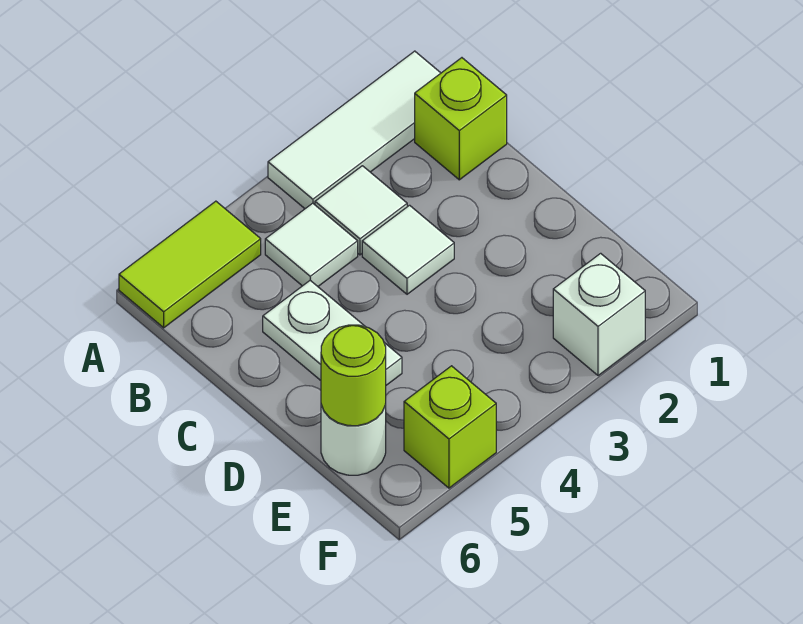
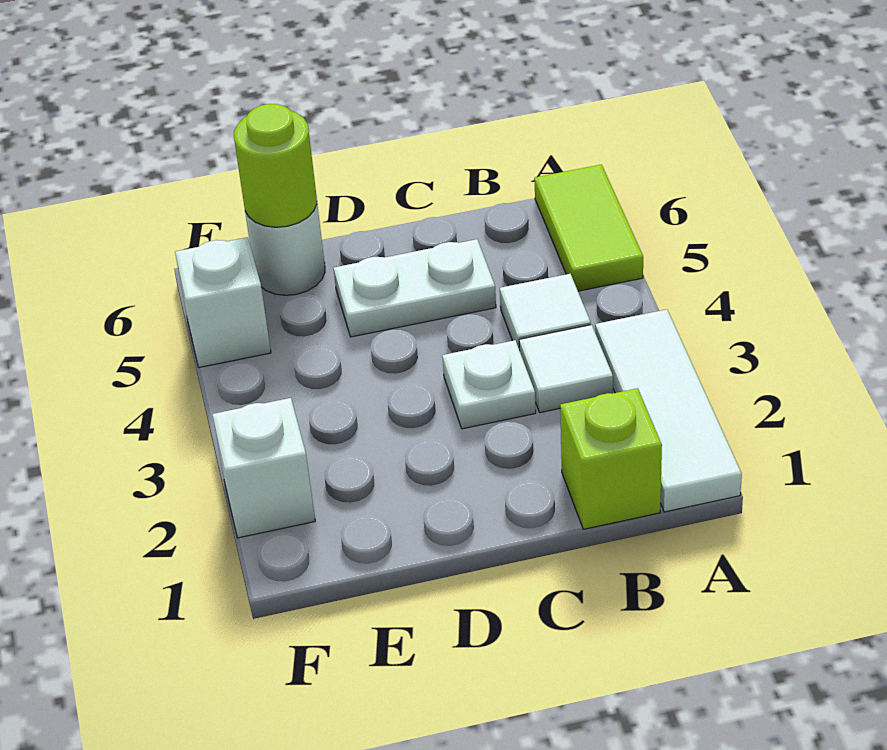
white 1x1 tile [362,205,454,294] -> white 1x1 plate [442,340,536,429]
lime 1x1 brick [404,366,496,488] -> white 1x1 brick [175,237,271,367]

